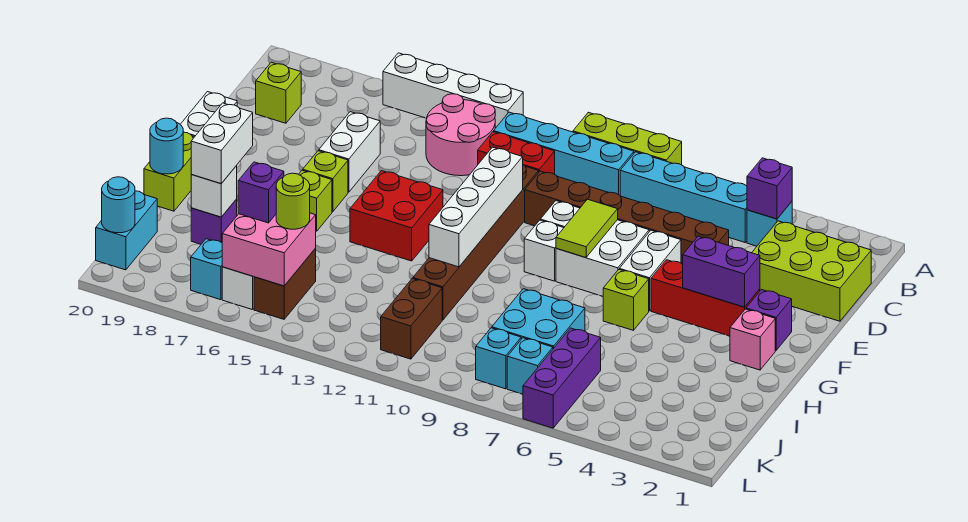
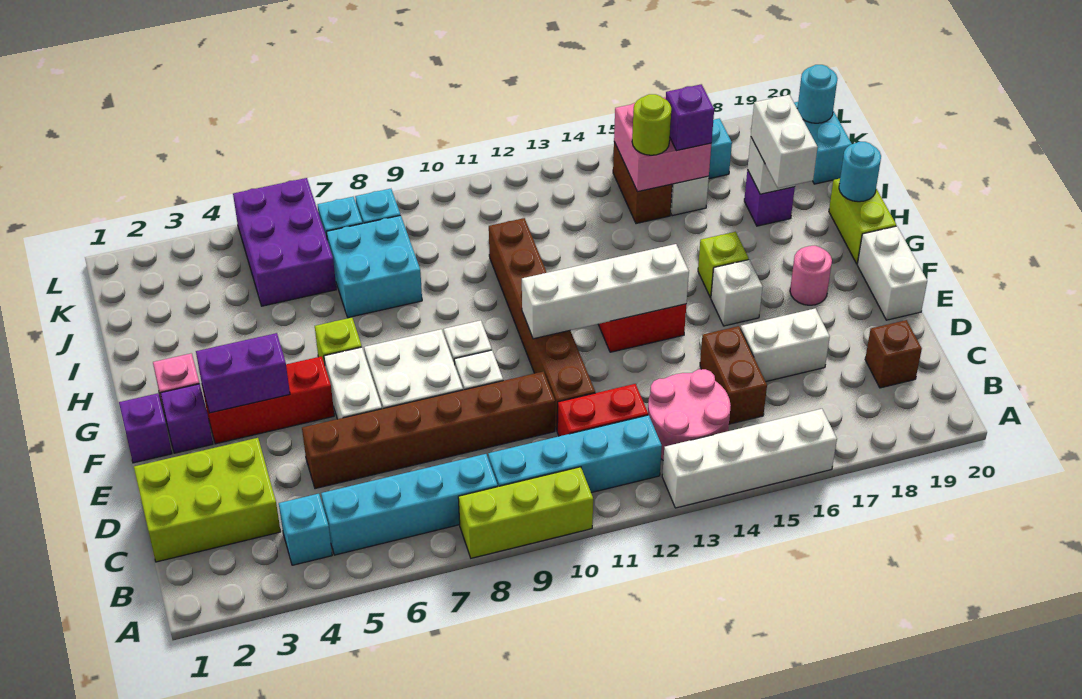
purple 1x1 brick [747,158,792,219] -> purple 1x1 brick moved to [119,393,172,463]
lime 1x1 brick [256,62,301,123] -> brown 1x1 brick [865,320,922,388]
white 1x2 brick [319,112,380,192] -> white 1x2 brick turned to [741,308,830,382]
lime 1x2 tile [556,199,618,258] -> none
white 1x4 brick [429,147,523,267] -> white 1x4 brick turned to [522,244,689,339]
lime 1x1 brick [303,151,348,212] -> white 1x1 brick [711,260,763,326]
none -> pink 1x1 round brick [790,246,832,305]
purple 1x3 brick [523,328,601,428] -> purple 2x3 brick [233,178,336,306]
brown 1x2 brick [381,279,442,359] -> brown 1x2 brick moved to [700,326,767,424]

